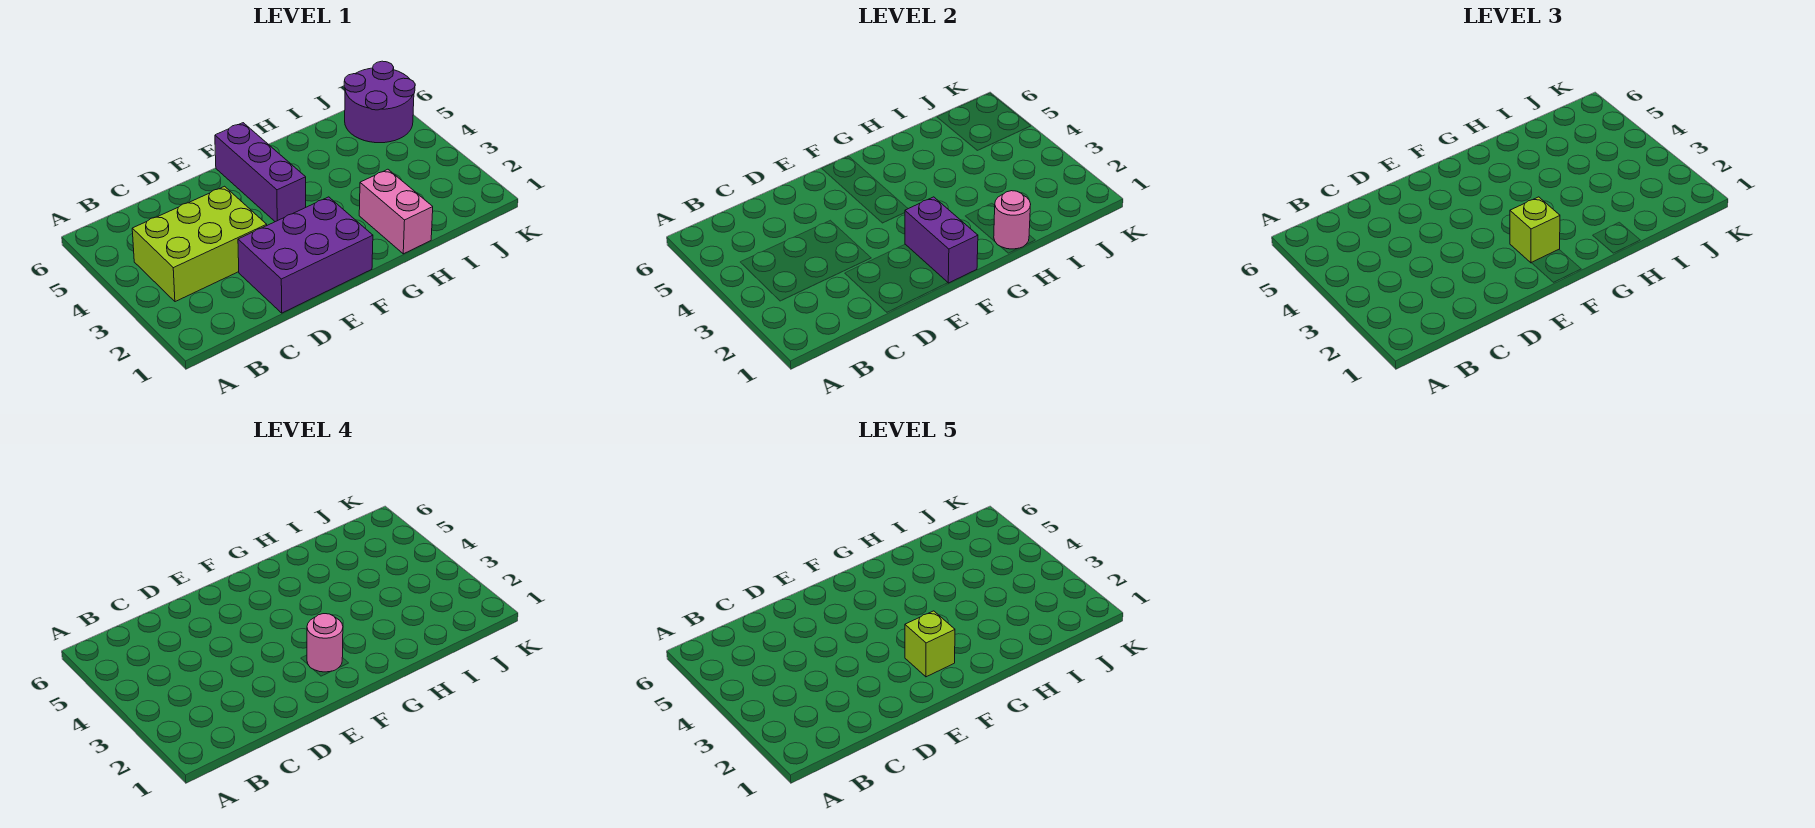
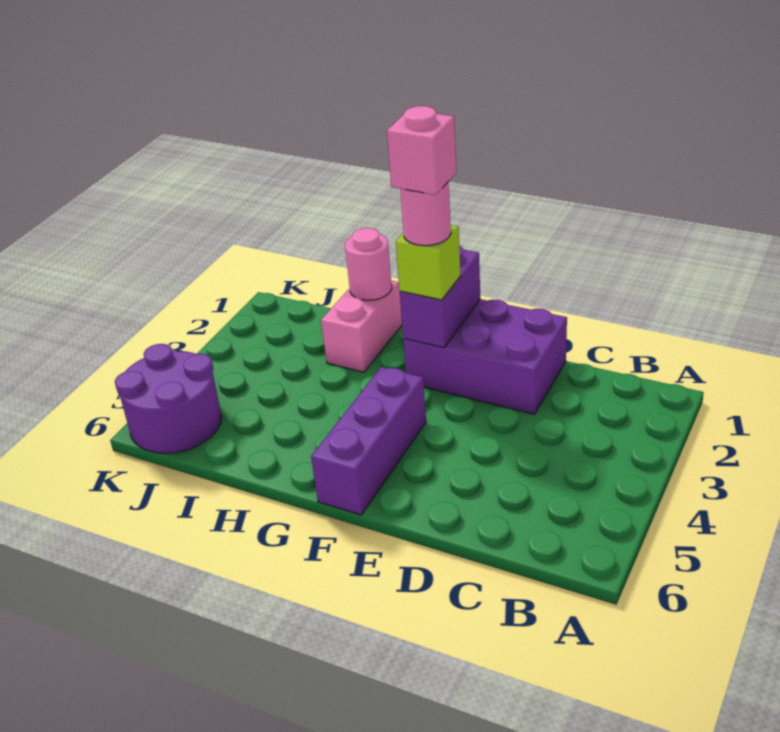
lime 2x3 brick [132,186,267,302] -> none
lime 1x1 brick [905,611,955,677] -> pink 1x1 brick [387,106,456,195]

